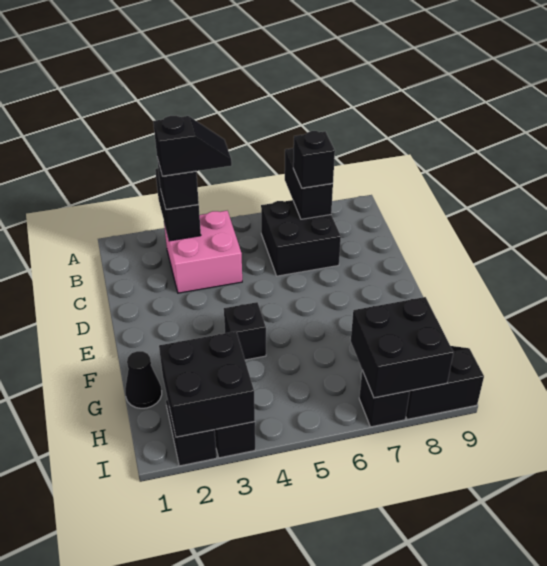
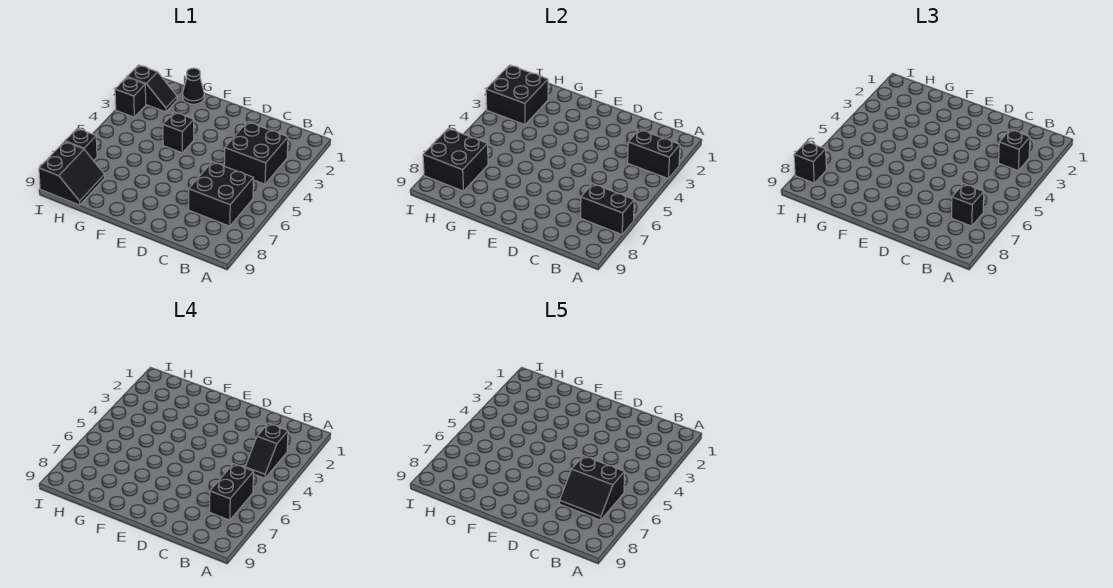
pink 2x2 brick [164,211,242,293] -> black 2x2 brick [224,122,288,184]
none -> black 1x2 brick [210,464,254,520]
none -> black 2x2 slope [560,456,625,520]
none -> black 1x1 brick [794,142,826,183]

